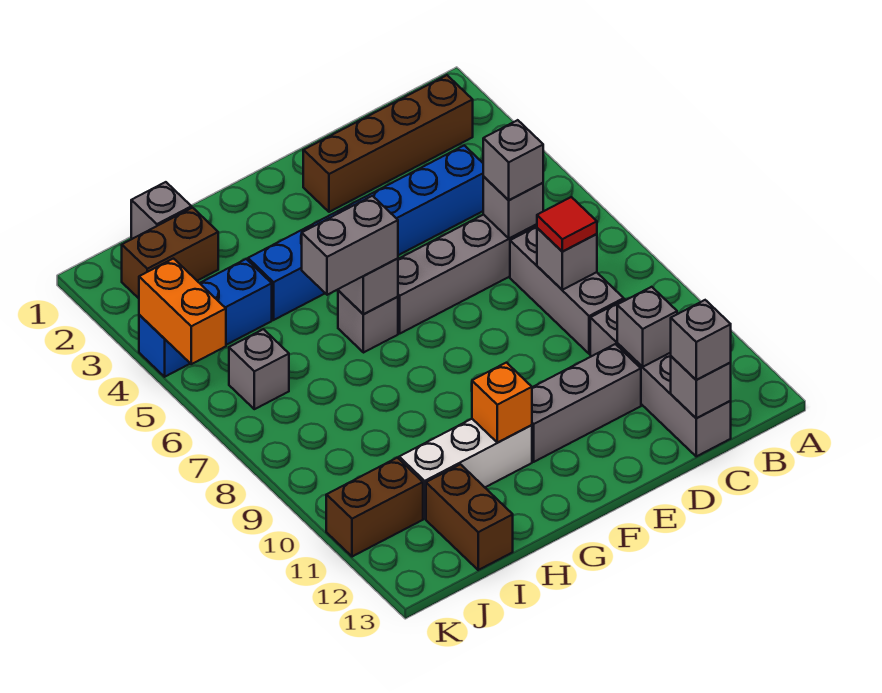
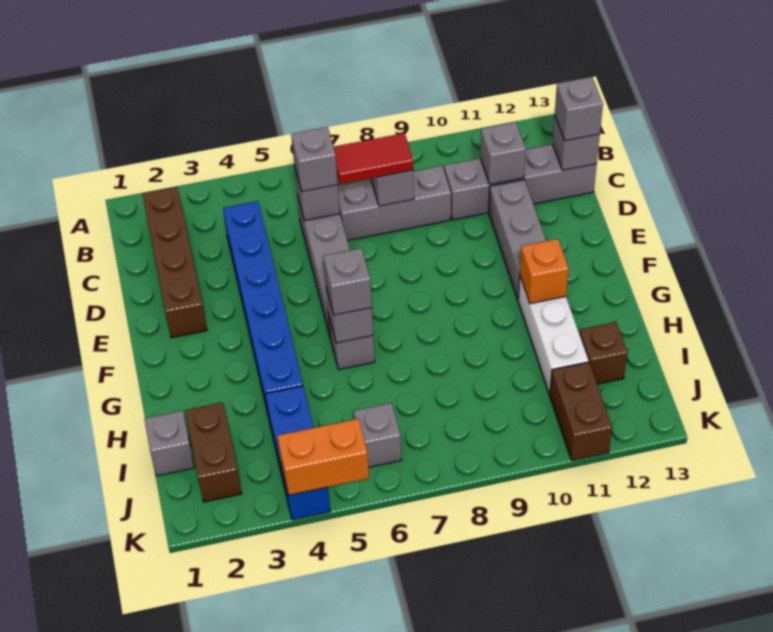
red 1x1 tile [537,197,597,251] -> red 1x2 tile [334,133,414,184]
grey 1x2 brick [302,196,398,295] -> grey 1x1 brick [323,248,372,315]
brown 1x2 brick [426,464,513,570] -> brown 1x1 brick [579,322,627,384]

